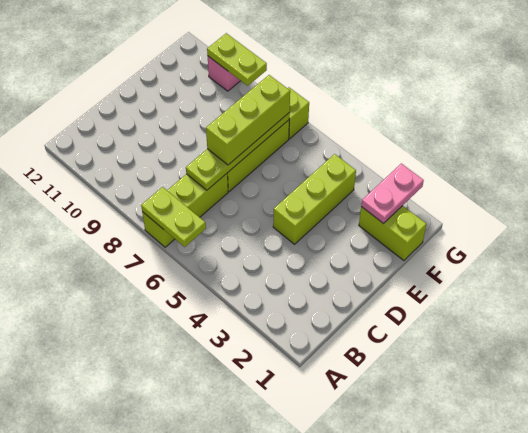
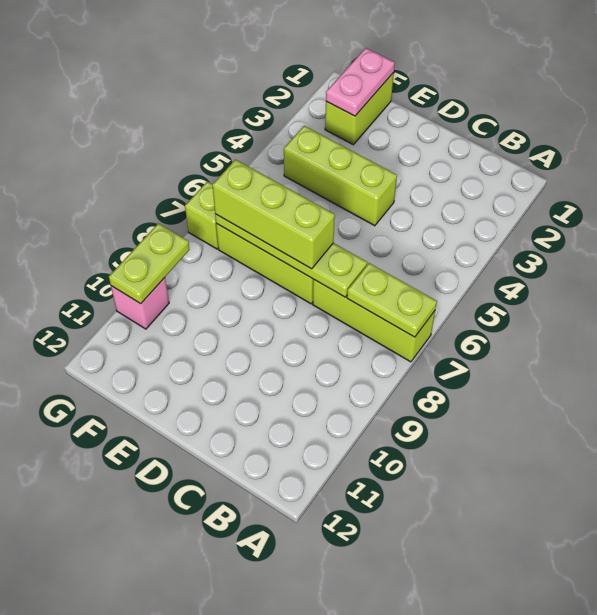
lime 1x2 plate [141,187,206,247] -> lime 1x2 plate turned to [347,263,437,337]
pink 1x2 plate [361,163,424,224] -> pink 1x2 plate turned to [326,48,395,116]

